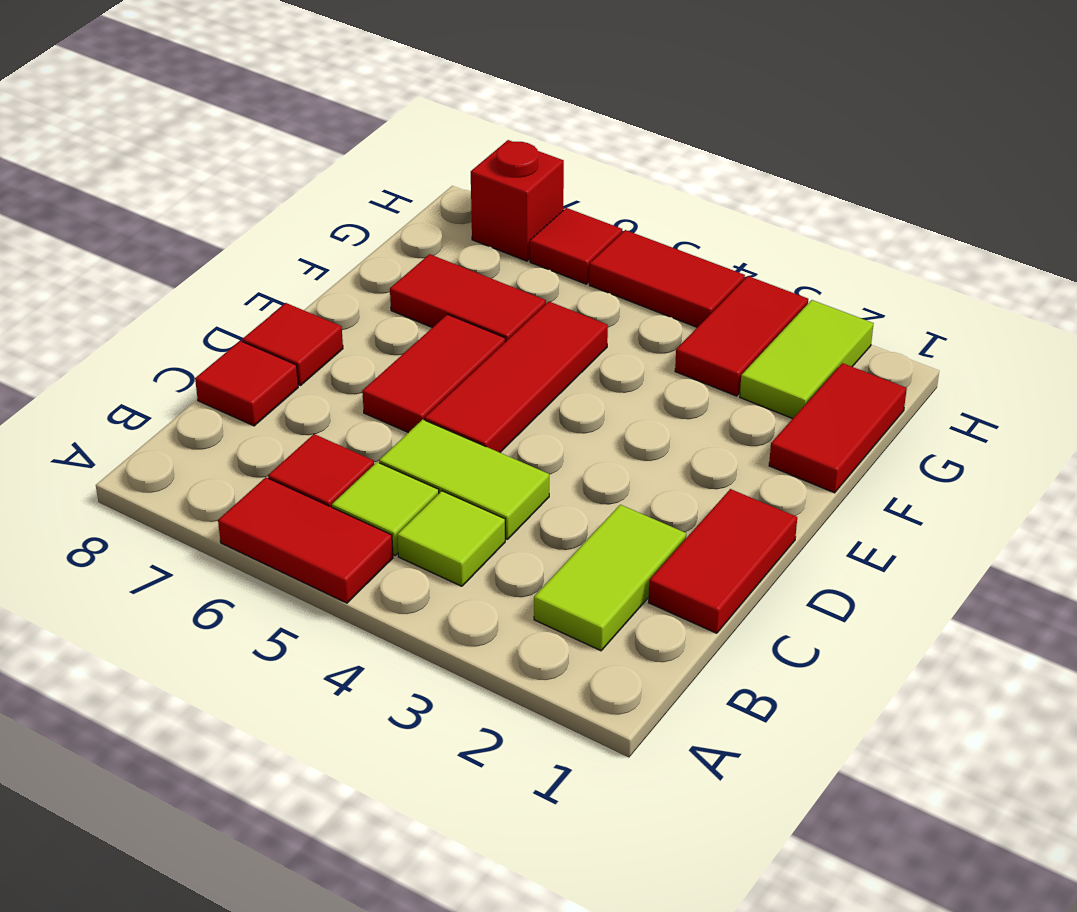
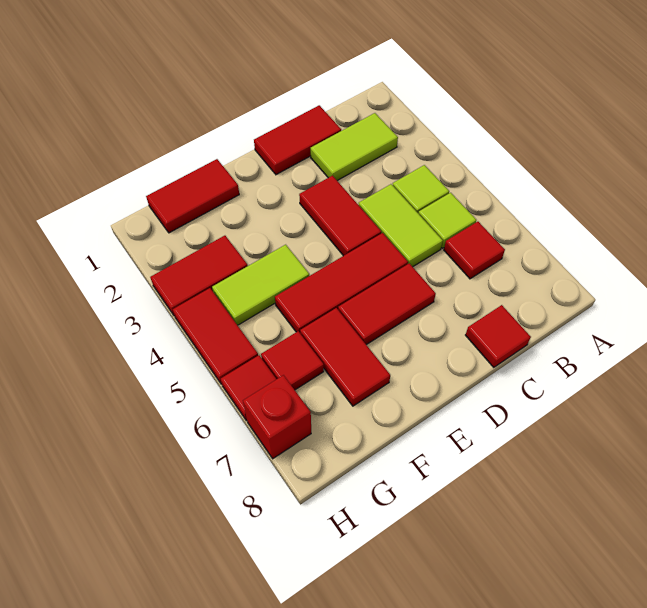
red 1x2 tile [218,477,393,603] -> red 1x2 tile moved to [299,176,381,256]
red 1x1 tile [242,303,343,385] -> red 1x1 tile moved to [261,331,324,390]
lime 1x2 tile [740,300,874,419] -> lime 1x2 tile moved to [212,245,309,325]

